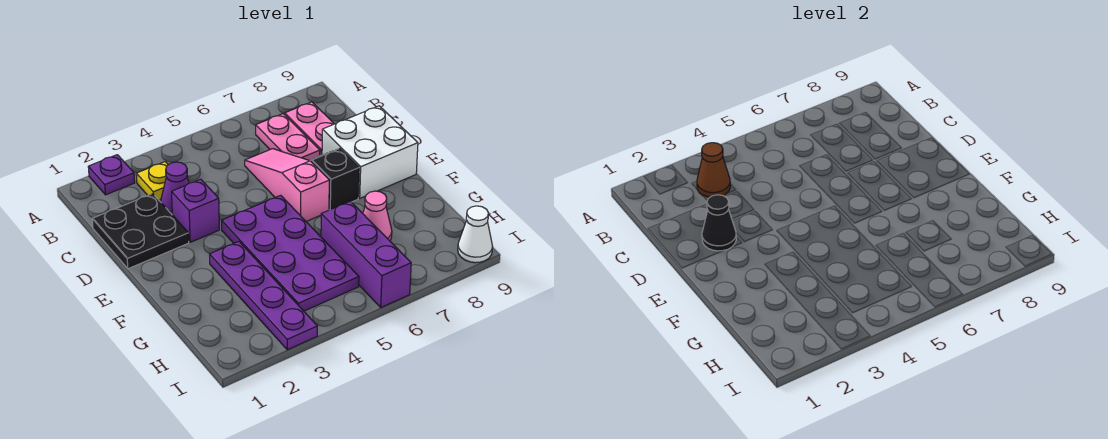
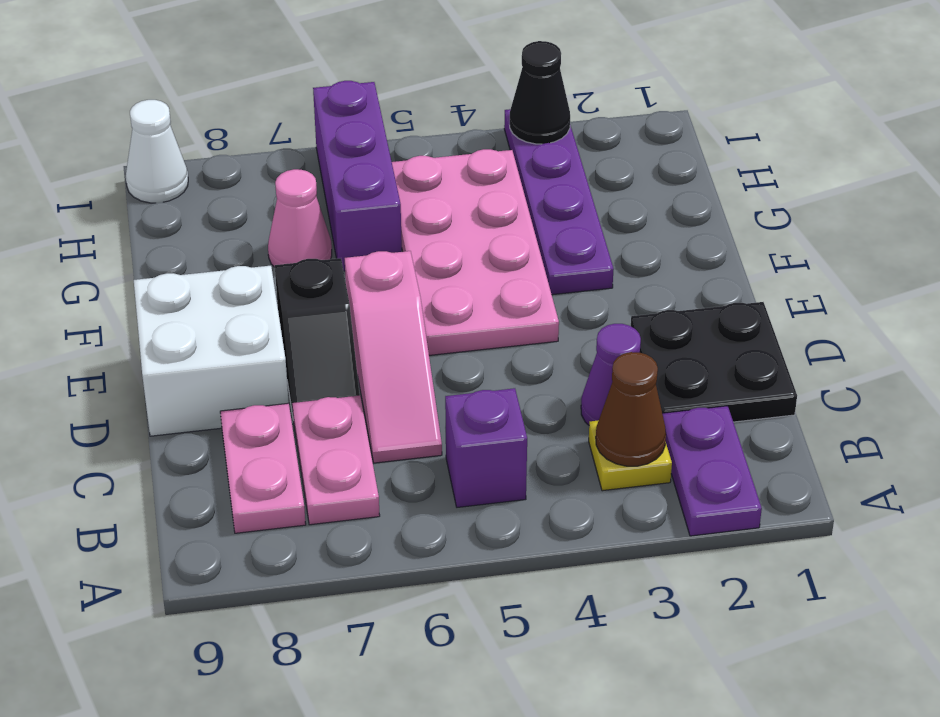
purple 1x1 plate [88,155,135,195] -> purple 1x2 plate [662,406,762,536]
black 1x1 cone [702,195,736,251] -> black 1x1 cone moved to [510,41,570,144]
purple 1x1 brick [172,179,219,242] -> purple 1x1 brick moved to [445,388,527,507]
purple 2x4 plate [222,195,359,311] -> pink 2x4 plate [392,149,559,355]

